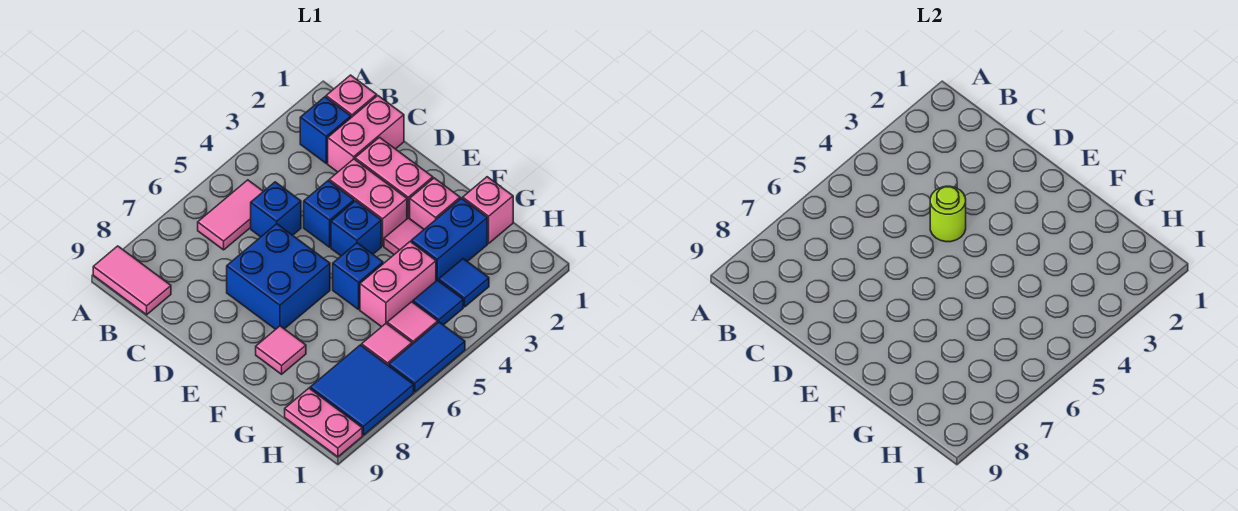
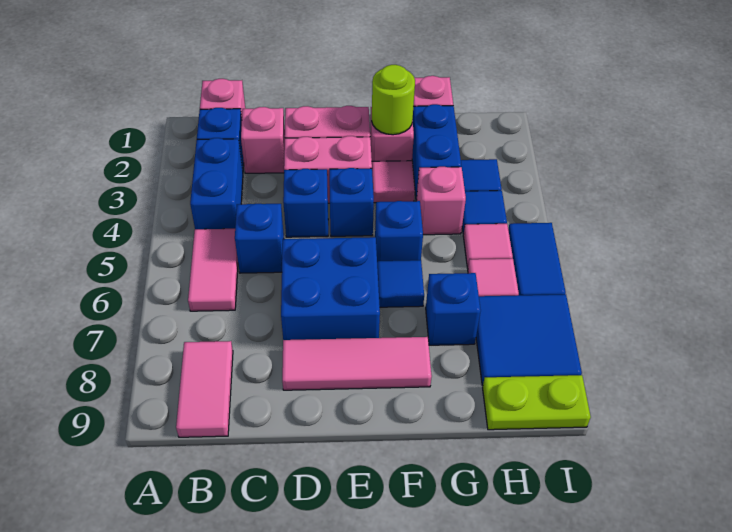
pink 1x2 tile [93,246,171,315] -> pink 1x2 tile turned to [176,341,233,437]
none -> blue 1x2 brick [190,138,243,229]
pink 1x2 brick [328,96,404,172] -> pink 1x1 brick [241,107,285,173]
lime 1x1 round brick [930,186,966,242] -> lime 1x1 round brick moved to [372,65,415,135]
none -> blue 1x1 tile [377,260,424,307]
pink 1x1 tile [256,326,306,374] -> pink 1x3 tile [282,337,432,390]
pink 1x2 brick [360,242,436,327] -> pink 1x1 brick [416,167,466,235]
none -> blue 1x1 brick [426,273,481,345]
pink 1x2 plate [285,388,362,457] -> lime 1x2 plate [483,375,591,430]

